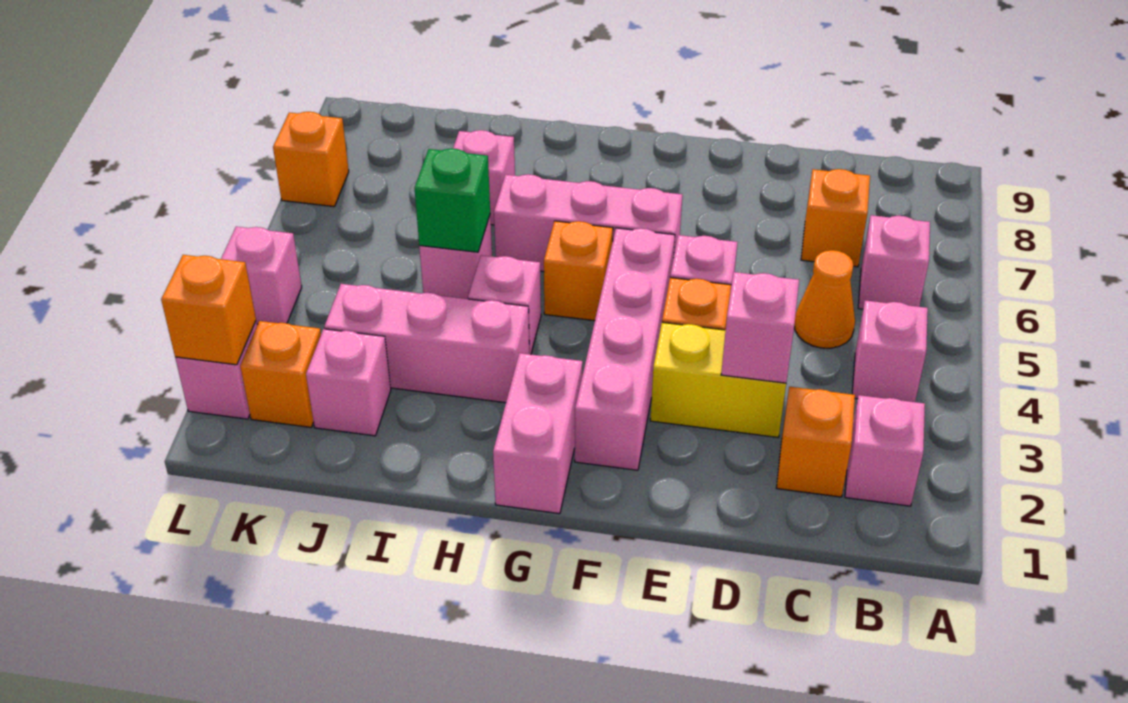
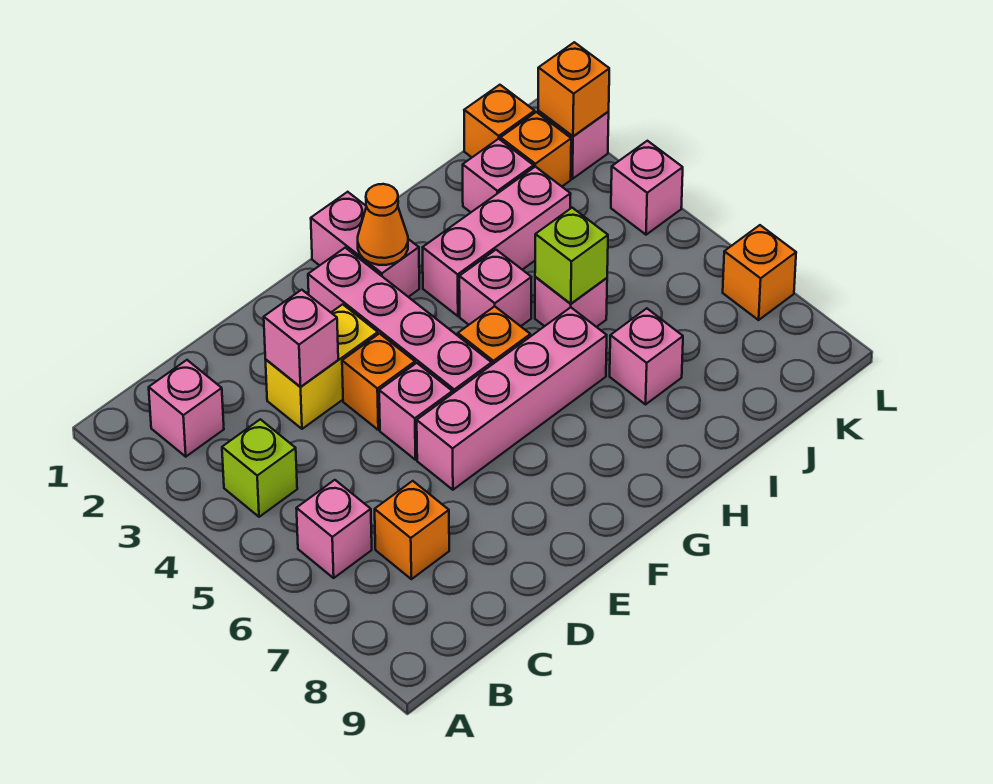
pink 1x1 brick [852,300,928,402] -> lime 1x1 brick [222,419,297,517]
orange 1x1 brick [777,387,855,497] -> orange 1x1 brick moved to [464,85,535,157]
orange 1x1 cone [794,250,855,348] -> orange 1x1 cone moved to [358,184,408,265]
pink 1x3 brick [494,174,682,271] -> pink 1x4 brick [417,307,607,490]
green 1x1 brick [415,149,490,252] -> lime 1x1 brick [535,208,608,304]

